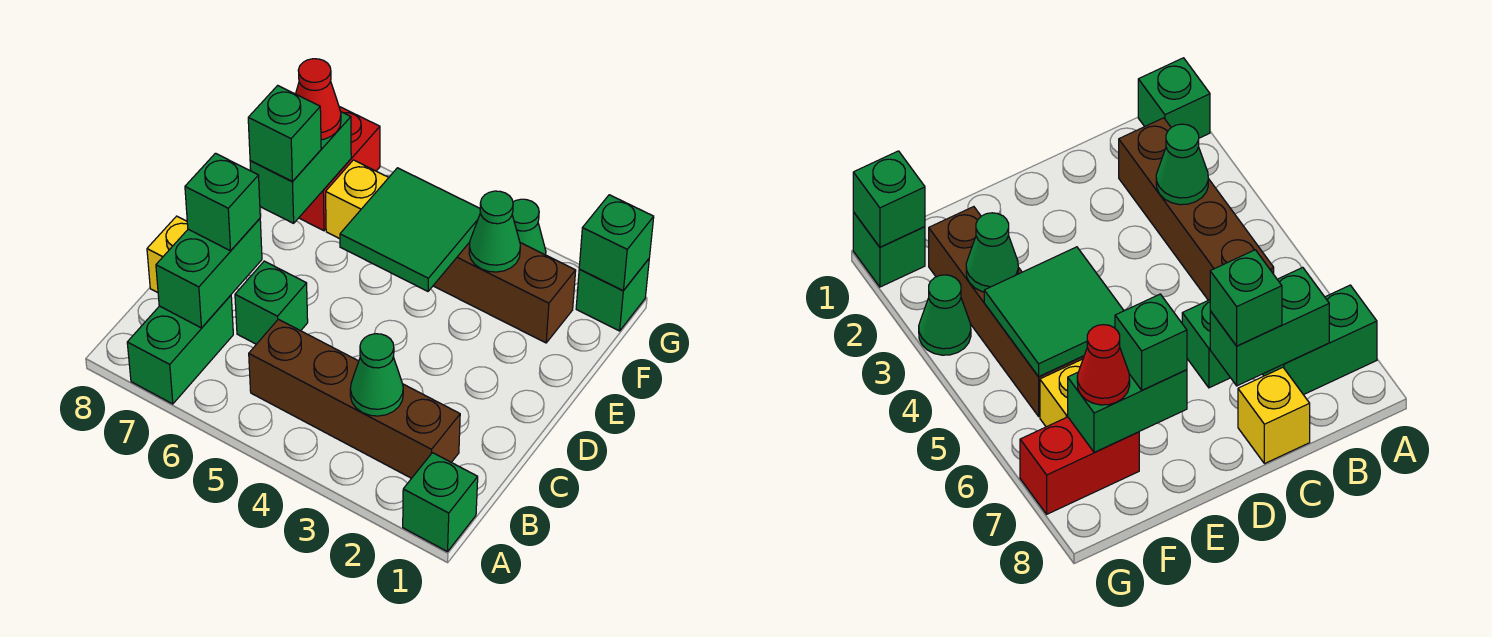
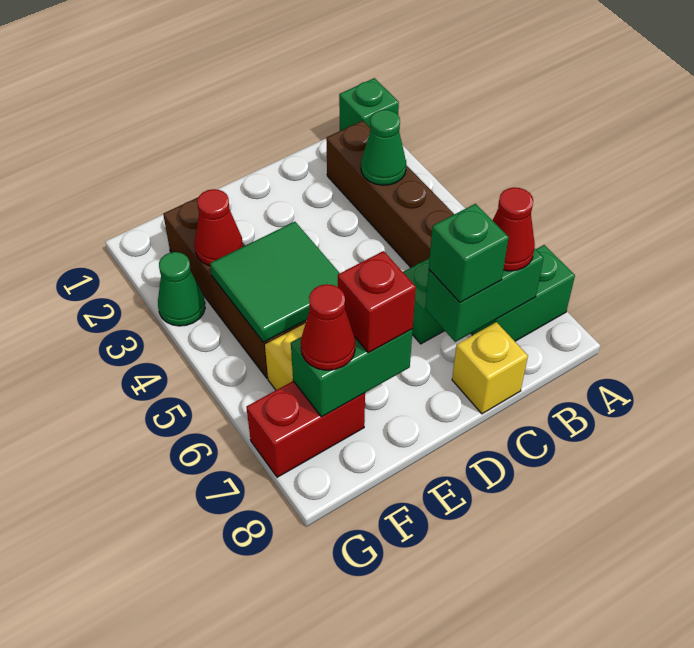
none -> red 1x1 cone [492,187,535,271]
green 1x1 brick [248,85,321,181] -> red 1x1 brick [338,251,416,353]
green 1x1 cone [469,191,520,272] -> red 1x1 cone [195,189,243,266]
green 1x1 brick [576,259,649,331] -> none
green 1x1 brick [579,195,654,290] -> none

